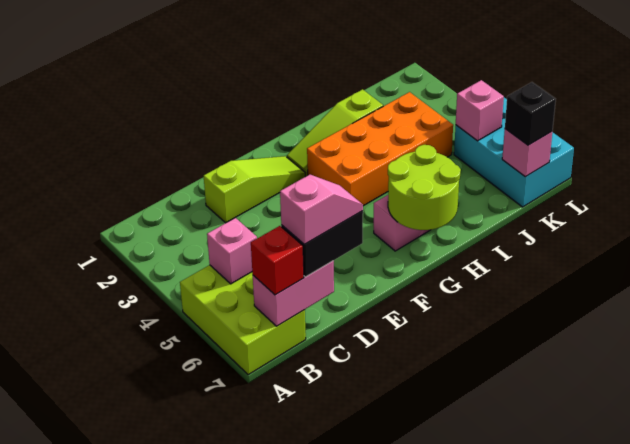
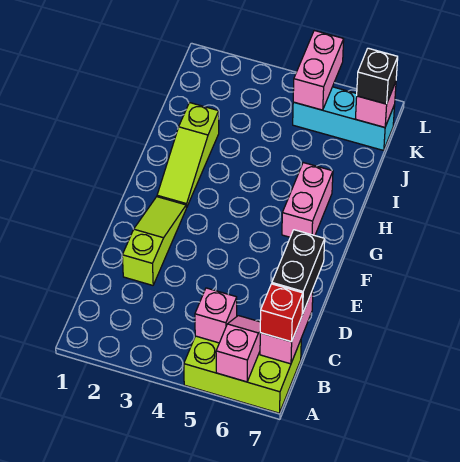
pink 1x2 slope [280,175,363,244] -> pink 1x2 slope moved to [216,316,260,382]
orange 2x4 brick [307,92,453,206] -> none
lime 2x2 round brick [388,145,461,230] -> none
cyan 2x3 brick [454,98,574,207] -> cyan 1x3 brick [293,87,395,151]
pink 1x1 brick [456,80,504,141] -> pink 1x2 brick [293,31,344,110]

